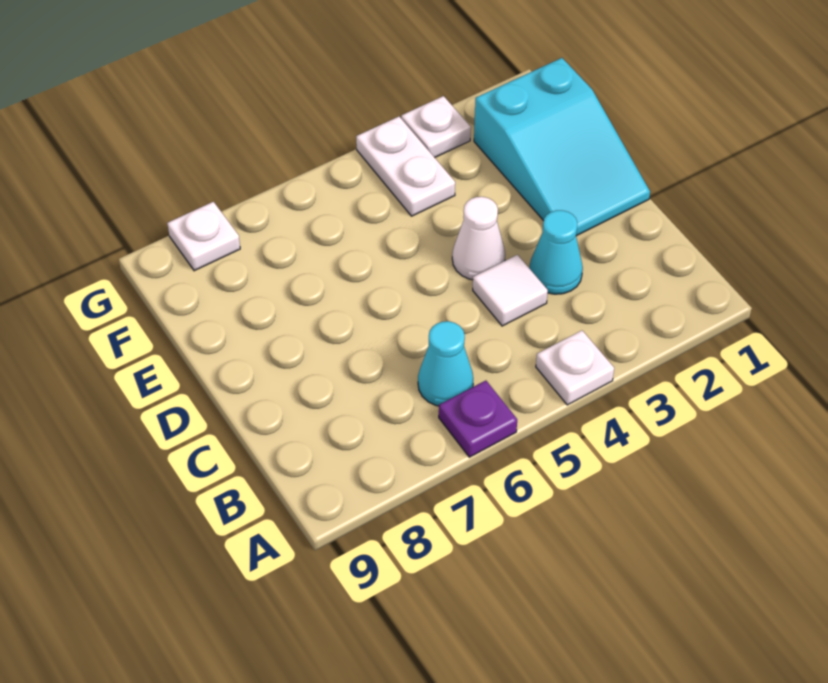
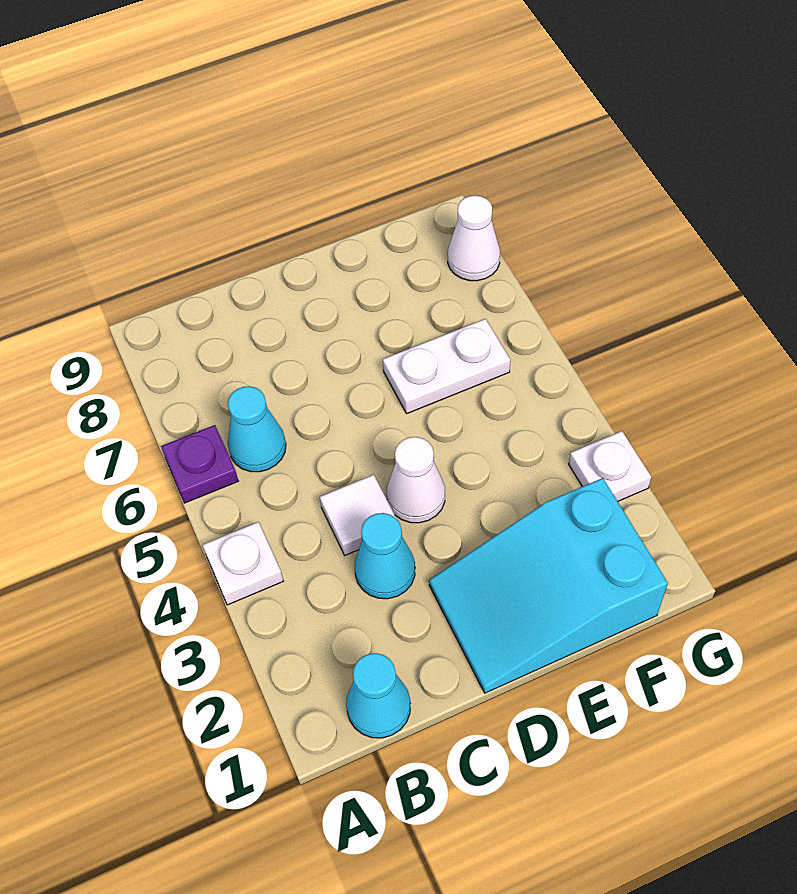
none -> cyan 1x1 cone [346,653,410,738]
white 1x2 plate [356,117,455,216] -> white 1x2 plate moved to [383,319,510,413]
white 1x1 plate [167,202,240,271] -> white 1x1 cone [448,196,500,281]

